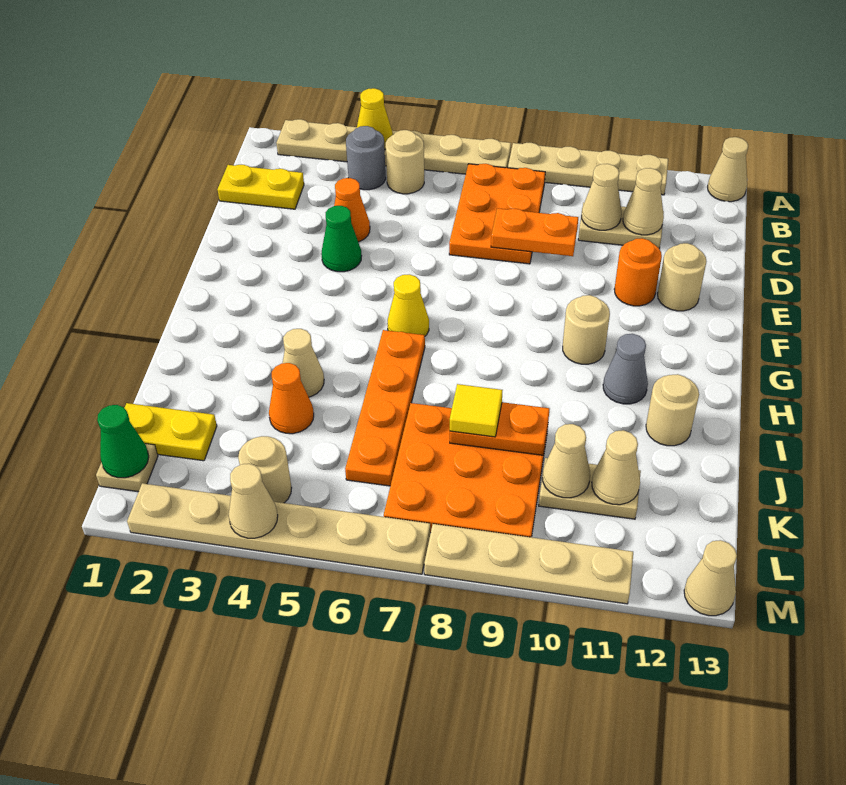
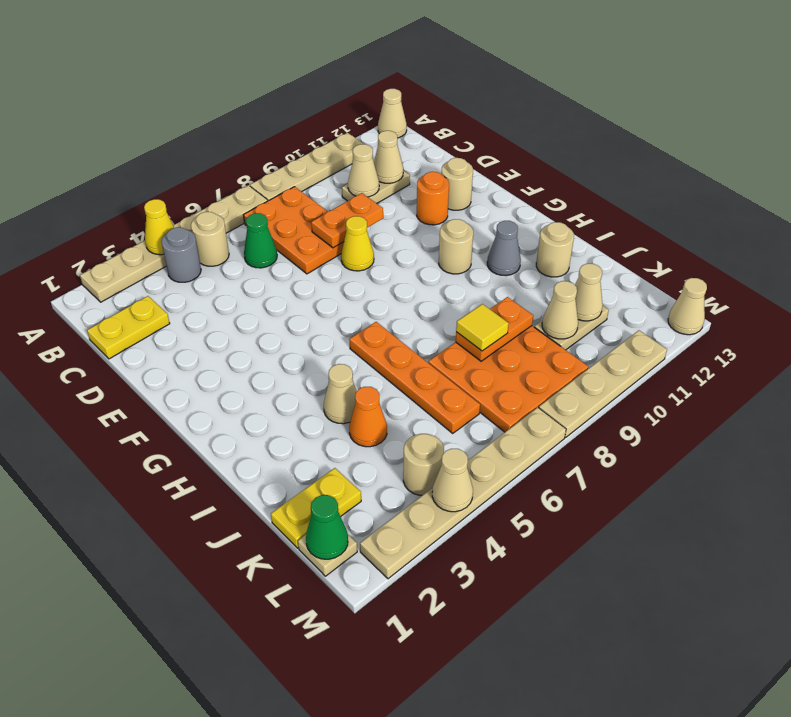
orange 1x1 cone [334,178,370,242] -> none
green 1x1 cone [321,206,362,272] -> green 1x1 cone moved to [244,213,277,268]
yellow 1x1 cone [387,274,429,336] -> yellow 1x1 cone moved to [341,216,374,271]

